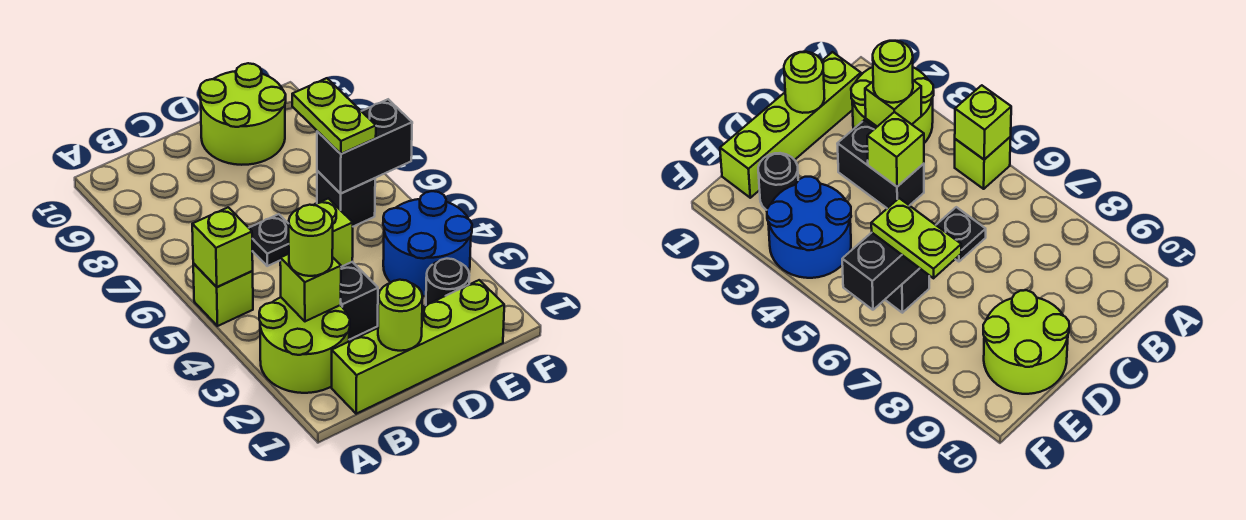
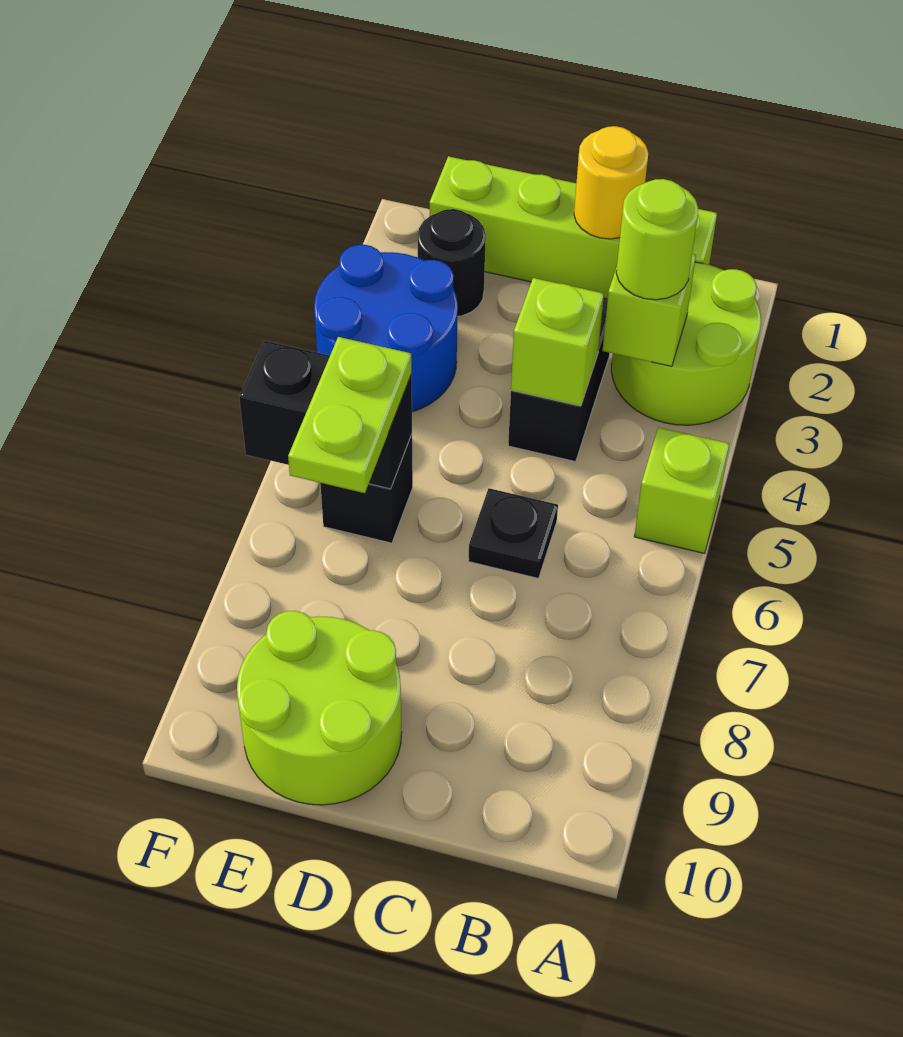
lime 1x1 brick [192,207,253,287] -> none
lime 1x1 round brick [378,280,423,351] -> yellow 1x1 round brick [574,126,648,239]

